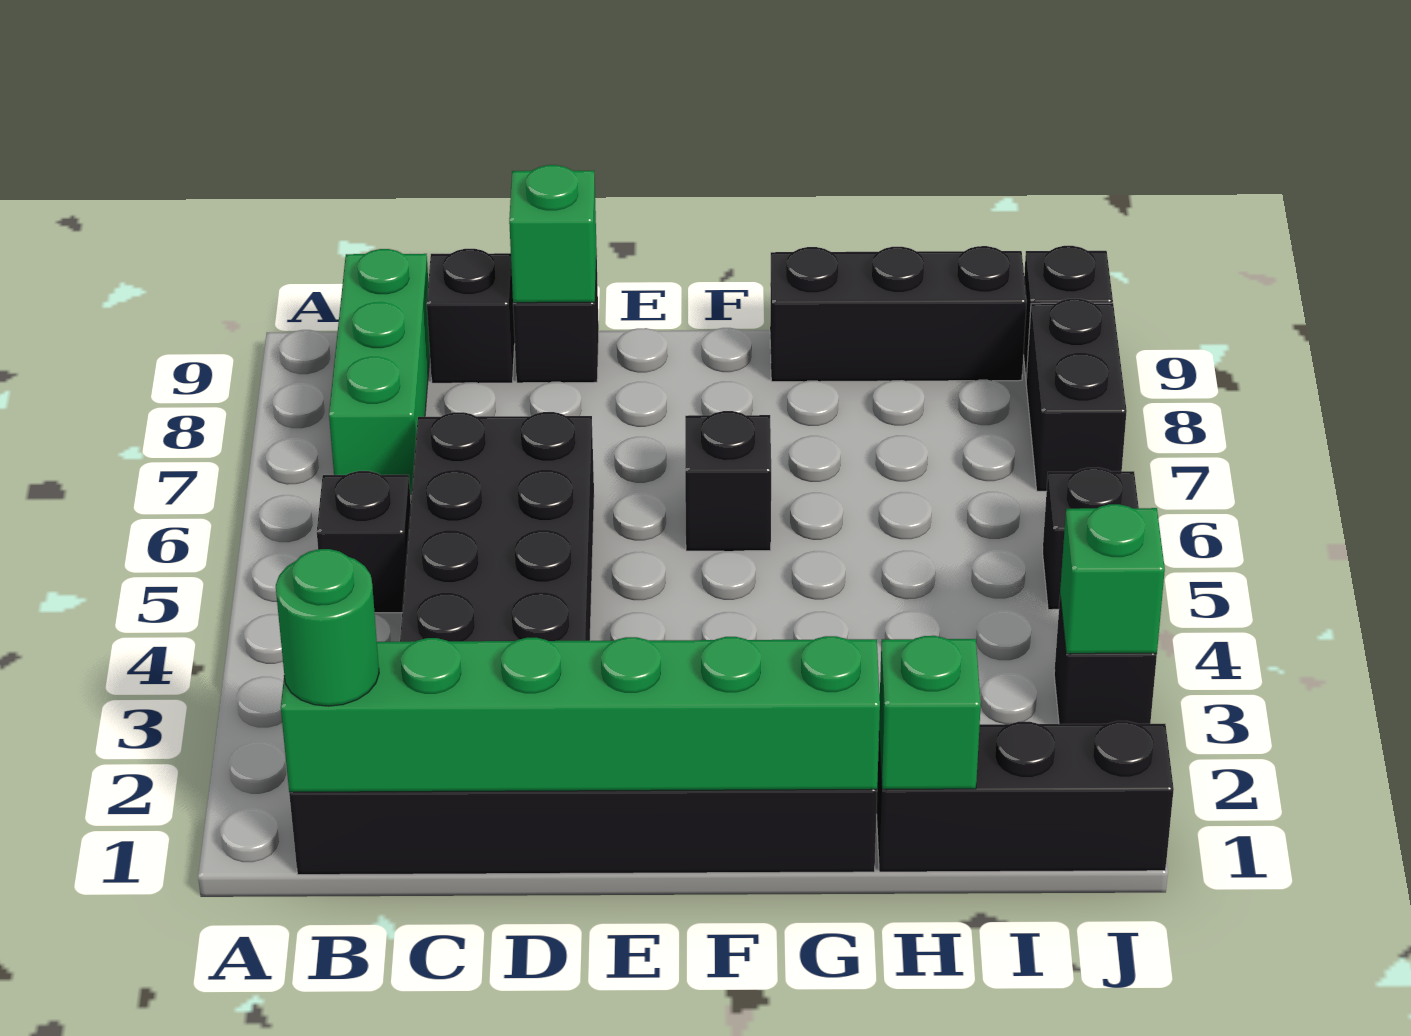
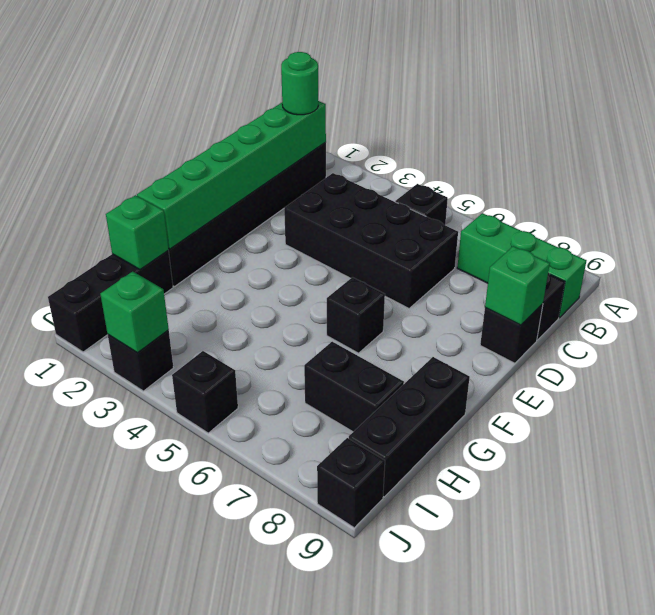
black 1x2 brick [1026,299,1127,491] -> black 1x2 brick moved to [304,342,404,432]

